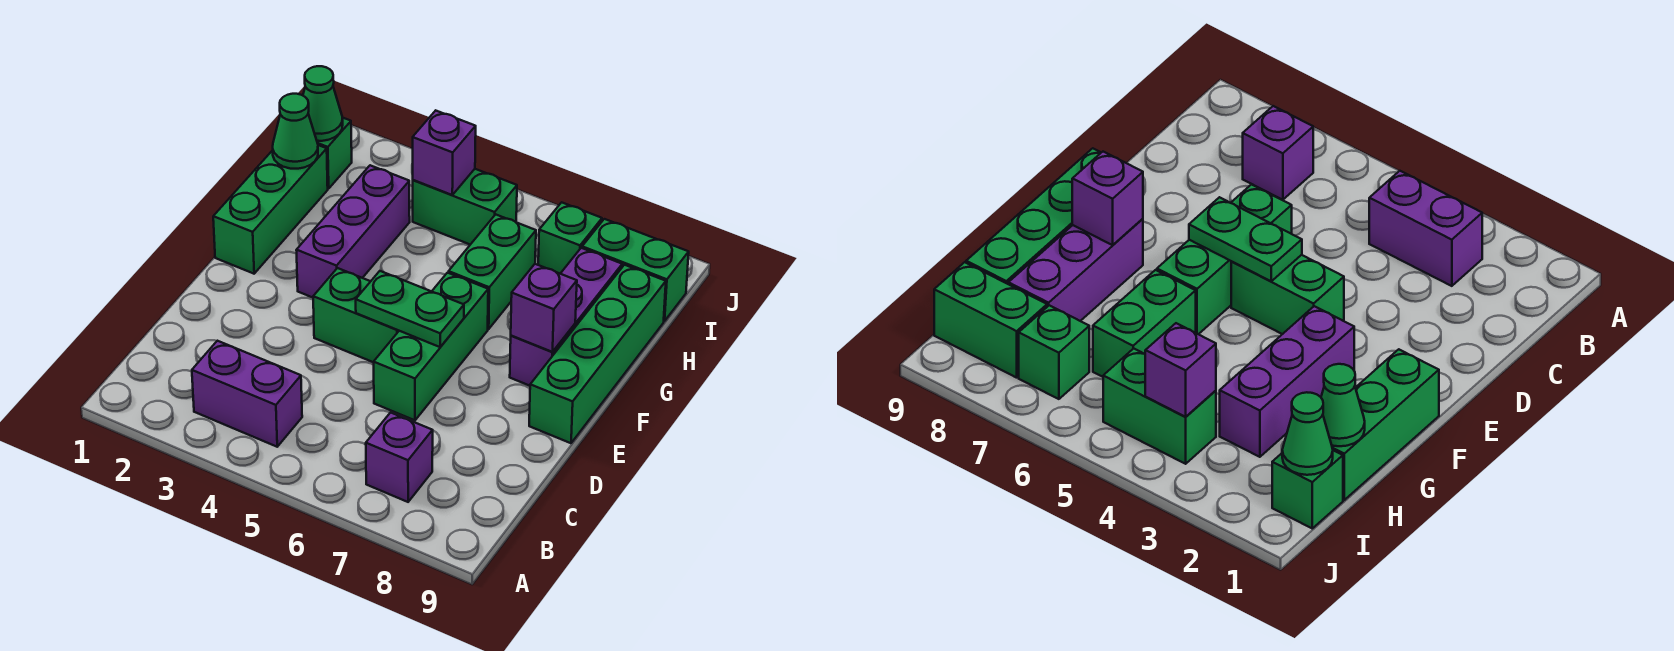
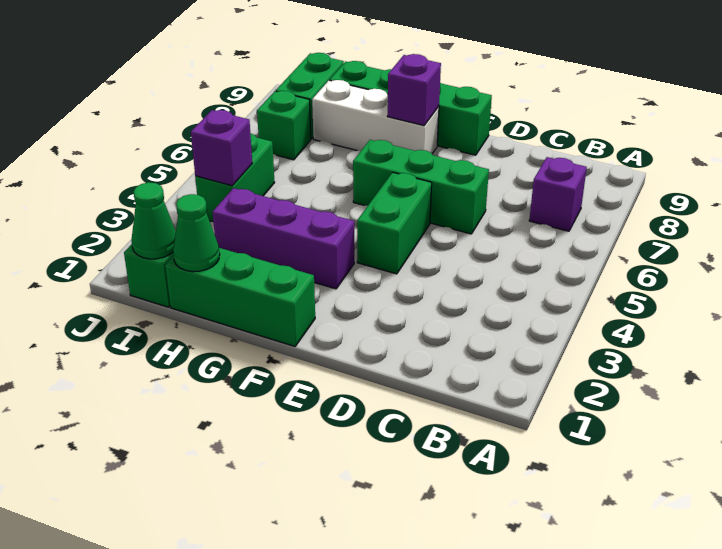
purple 1x2 brick [192,341,302,447] -> none
green 1x2 plate [356,271,464,347] -> none
purple 1x3 brick [510,248,622,386] -> white 1x3 brick [312,80,439,154]
green 1x2 brick [449,214,536,329] -> none

